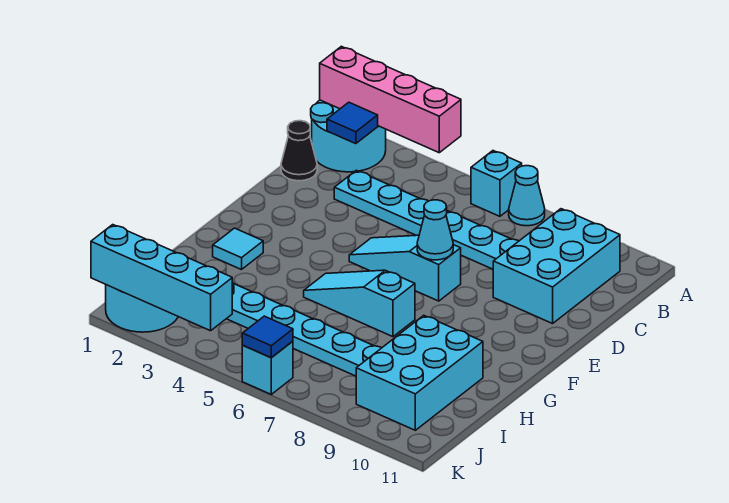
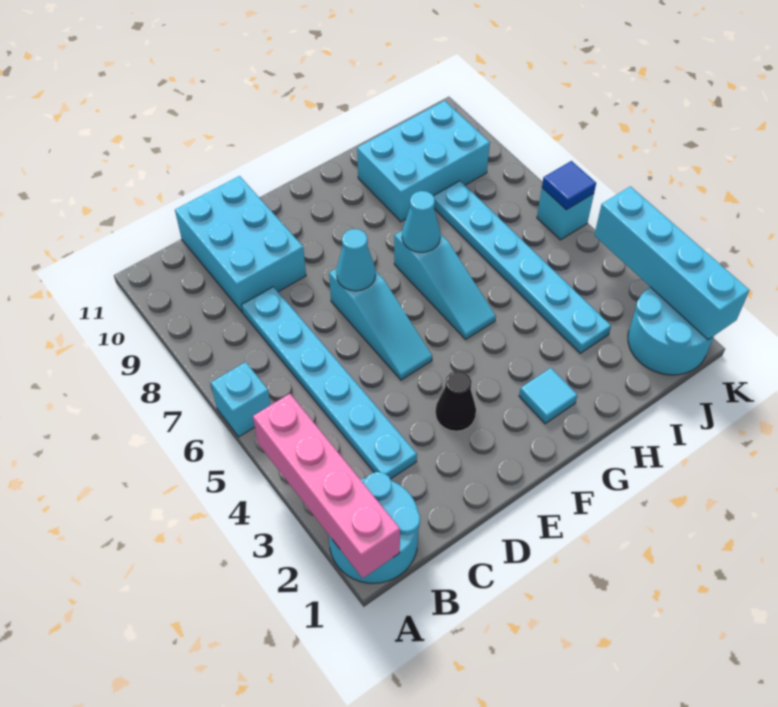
cyan 1x1 cone [509,166,545,226] -> cyan 1x1 cone moved to [402,191,440,252]
blue 1x1 tile [327,102,378,144] -> none
cyan 2x3 brick [493,209,620,324] -> cyan 2x3 brick turned to [175,176,306,312]
black 1x1 cone [281,121,317,181] -> black 1x1 cone moved to [436,371,476,431]

